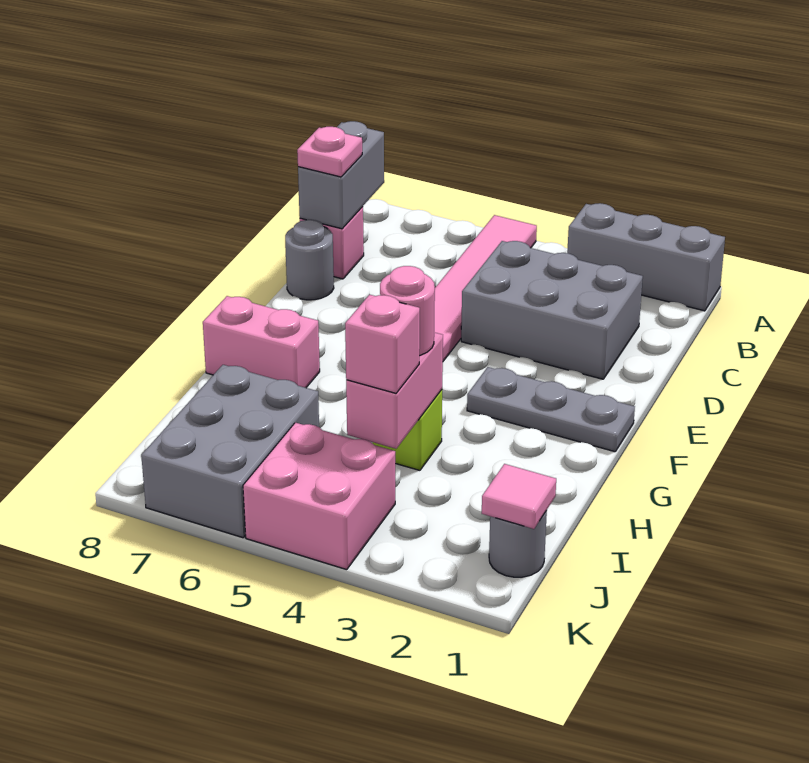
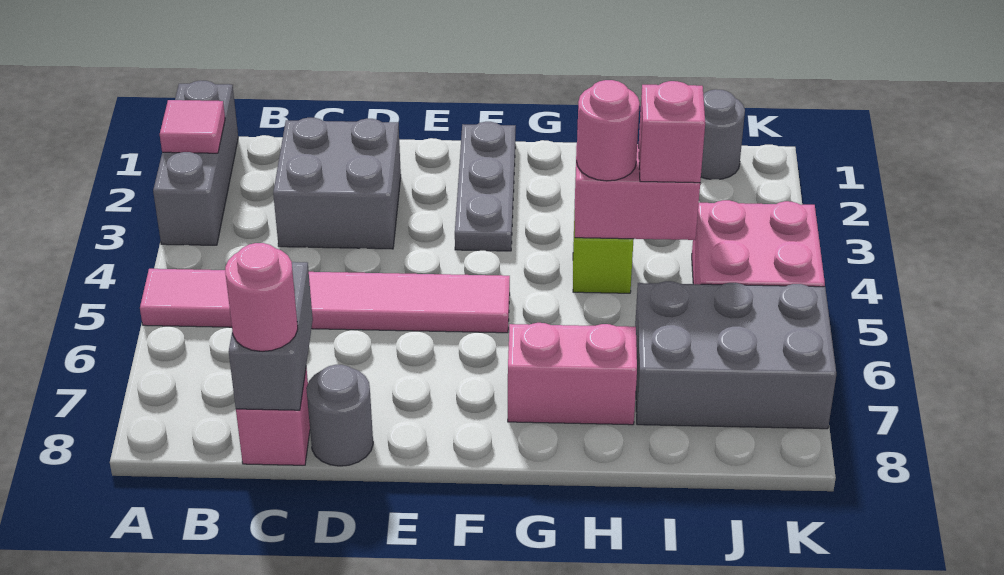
grey 1x2 brick [298,121,384,229] -> grey 1x2 brick turned to [229,262,313,410]
grey 2x3 brick [461,241,643,379] -> grey 2x2 brick [273,118,401,249]
pink 1x1 plate [297,127,362,177] -> pink 1x1 round brick [225,243,298,351]
pink 1x2 brick [203,296,320,388] -> pink 1x2 brick turned to [508,323,637,425]
pink 1x1 tile [482,464,556,529] -> pink 1x1 tile moved to [160,100,225,153]

